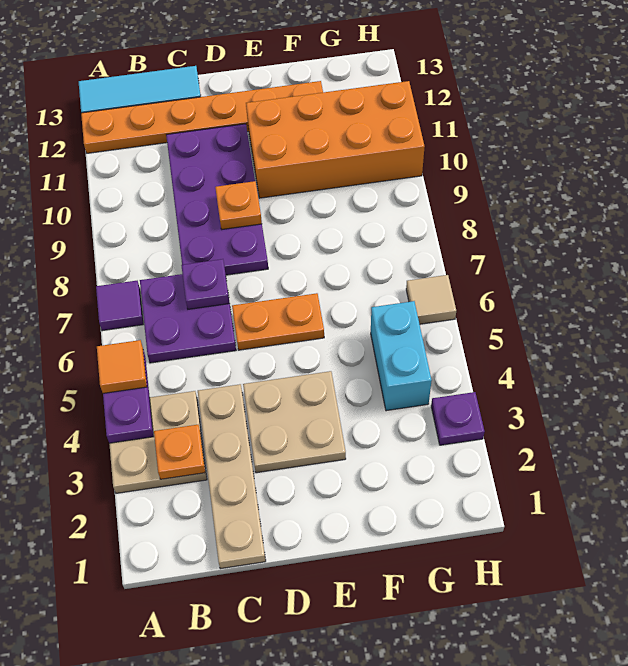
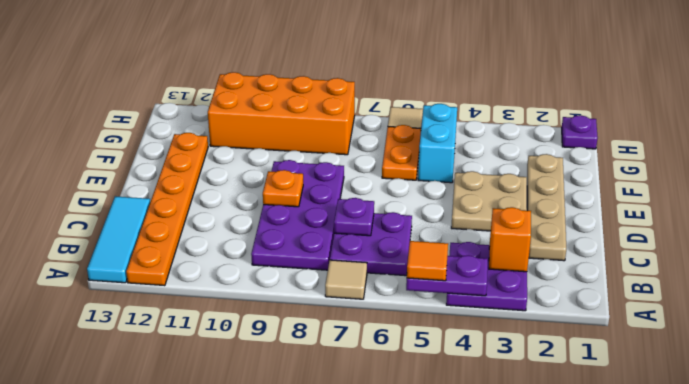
tan 2x2 plate [109,391,207,493] -> purple 2x2 plate [446,242,527,311]
purple 1x1 tile [96,281,143,331] -> tan 1x1 tile [325,260,367,299]
orange 1x1 plate [154,425,205,479] -> orange 1x1 brick [489,207,531,272]
tan 1x4 plate [198,384,266,569] -> tan 1x4 plate turned to [527,154,566,261]
purple 2x4 plate [166,124,268,275] -> purple 2x4 plate turned to [251,160,344,270]
orange 1x2 plate [232,293,324,350] -> orange 1x2 plate moved to [382,125,421,180]
orange 2x4 brick [246,81,425,198] -> orange 2x4 brick turned to [208,72,355,155]
cyan 1x2 brick [371,301,432,411] -> cyan 1x2 brick turned to [418,104,457,183]
purple 1x1 plate [431,392,485,445] -> purple 1x1 plate moved to [562,115,598,149]

